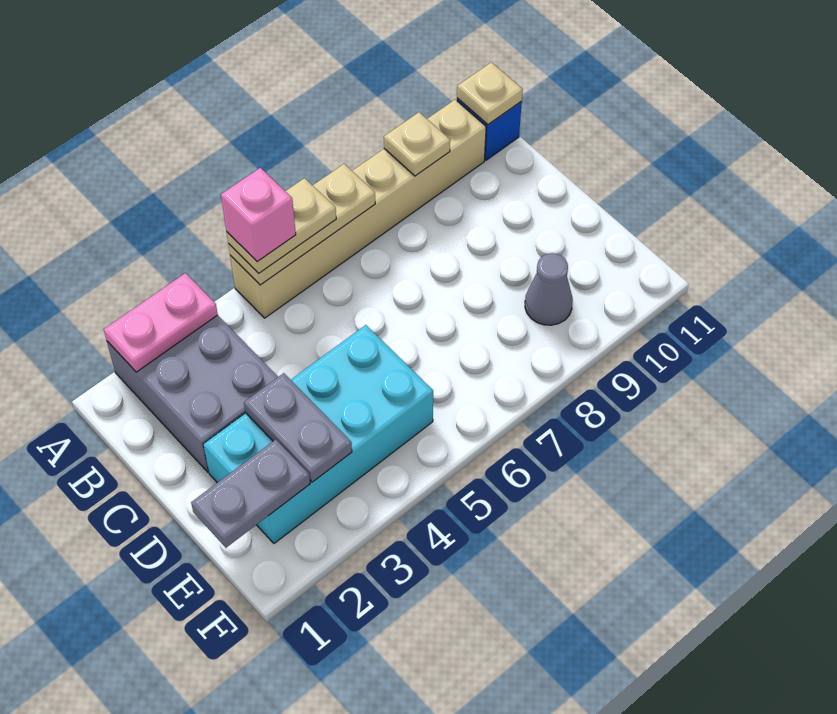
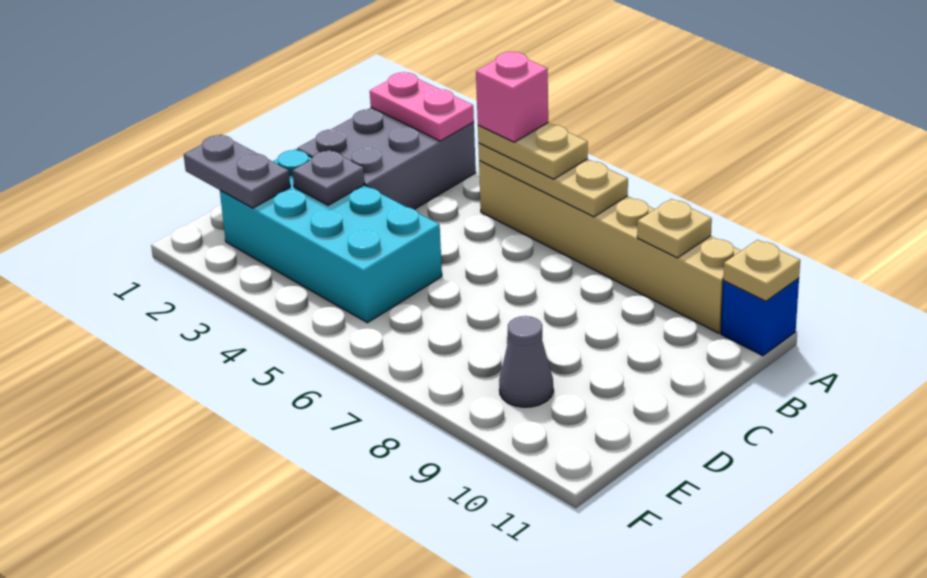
grey 1x2 plate [244,373,352,482] -> grey 1x1 plate [292,150,365,205]

